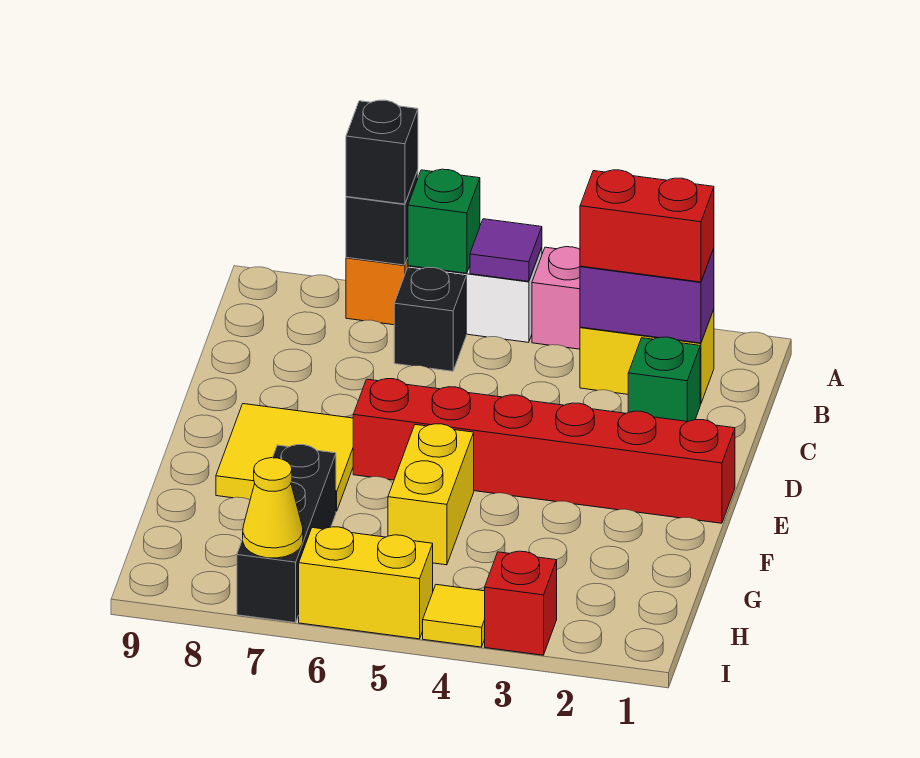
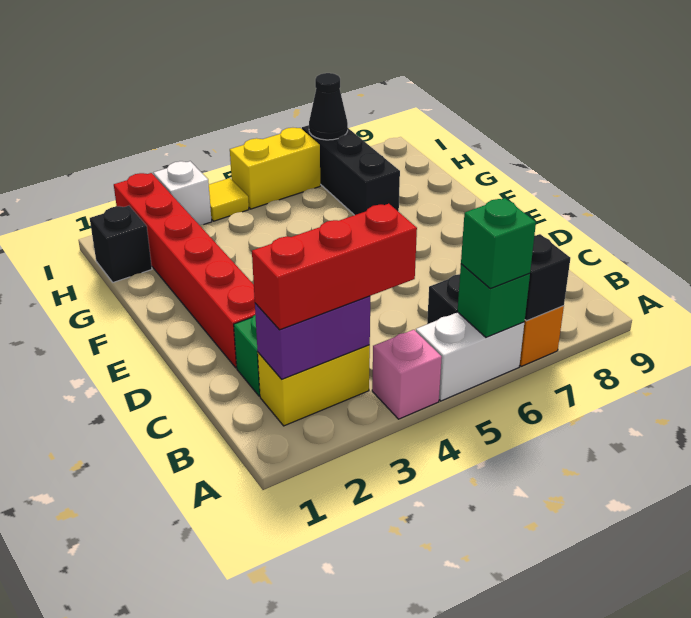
purple 1x1 tile [470,219,542,282] -> none
none -> green 1x1 brick [461,198,536,289]
black 1x1 brick [346,100,418,204] -> black 1x1 brick moved to [90,206,152,282]
red 1x2 brick [580,170,714,282] -> red 1x3 brick [252,204,417,330]
red 1x6 brick [353,379,735,523] -> red 1x6 brick turned to [114,173,255,368]
yellow 2x2 tile [216,404,353,511] -> none
yellow 1x2 brick [388,424,474,565] -> none
red 1x1 brick [485,551,557,655] -> white 1x1 brick [154,161,212,225]
yellow 1x1 cone [243,458,303,558] -> black 1x1 cone [309,73,348,140]

